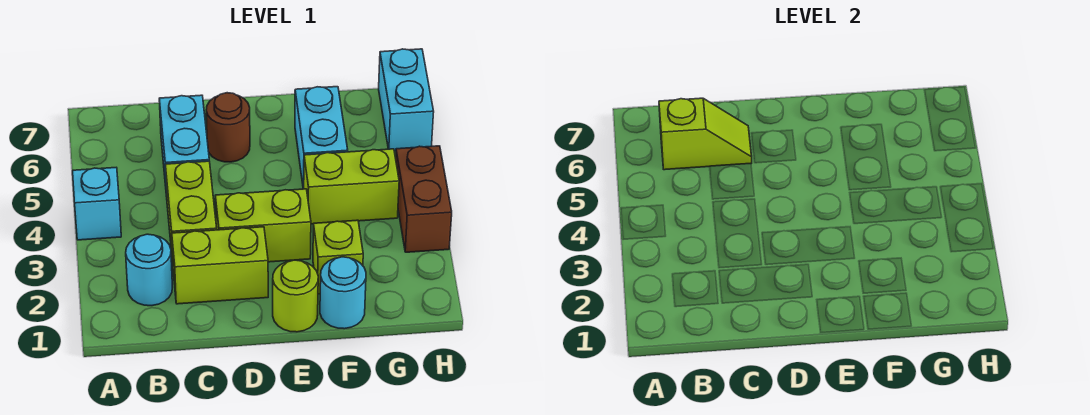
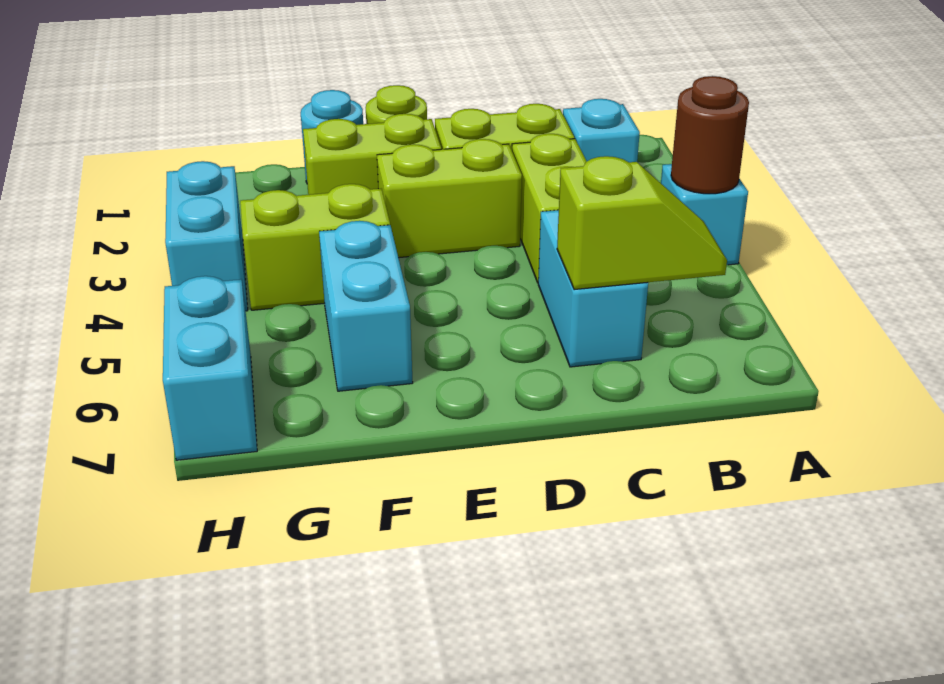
cyan 1x1 round brick [126,234,172,306] -> cyan 1x1 brick [563,99,640,162]
lime 1x2 slope [659,98,752,170] -> lime 1x2 slope turned to [557,156,727,290]
brown 1x1 round brick [206,93,250,162] -> brown 1x1 round brick moved to [671,76,749,194]
lime 1x1 brick [313,220,363,294] -> lime 1x2 brick [303,114,441,195]
brown 1x2 brick [396,146,452,252] -> cyan 1x2 brick [165,161,248,311]

